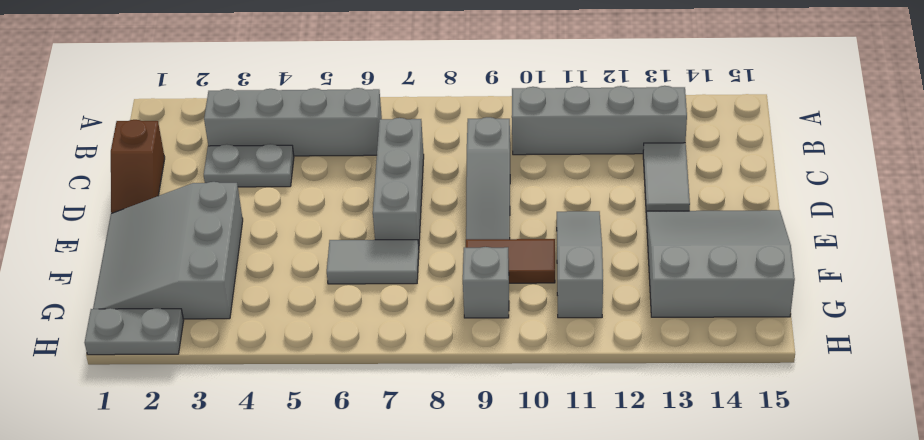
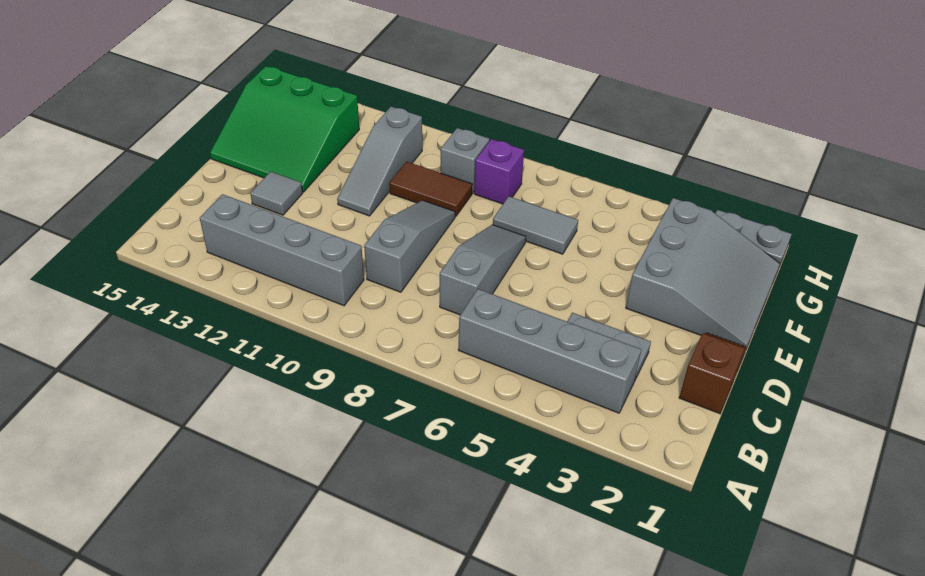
grey 1x3 brick [373,118,424,246] -> grey 1x3 slope [440,225,526,315]
grey 1x2 tile [643,143,690,216] -> grey 1x1 tile [250,171,303,215]
grey 3x3 slope [646,210,795,317] -> green 3x3 slope [210,66,359,192]
none -> purple 1x1 brick [474,139,524,204]

